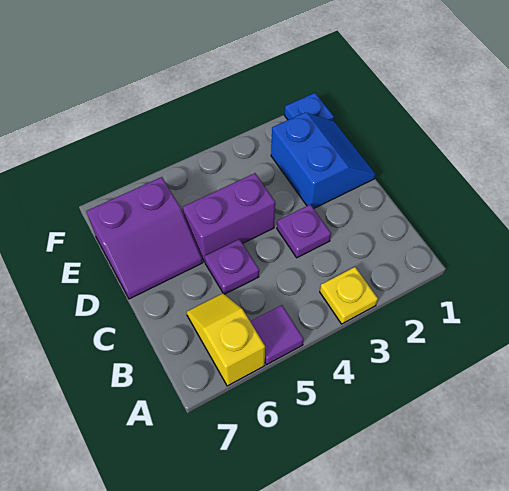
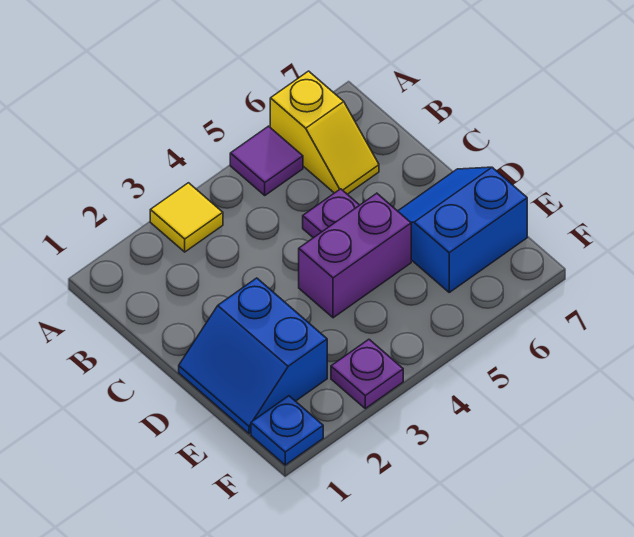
yellow 1x1 plate [320,267,378,324] -> yellow 1x1 tile [150,183,223,252]
purple 1x1 plate [277,204,331,258] -> purple 1x1 plate moved to [331,339,403,408]
purple 2x2 slope [86,177,203,299] -> blue 2x2 slope [398,167,527,292]

